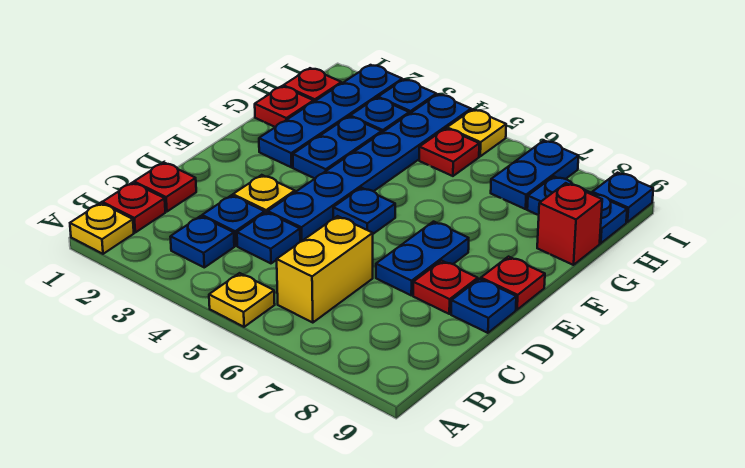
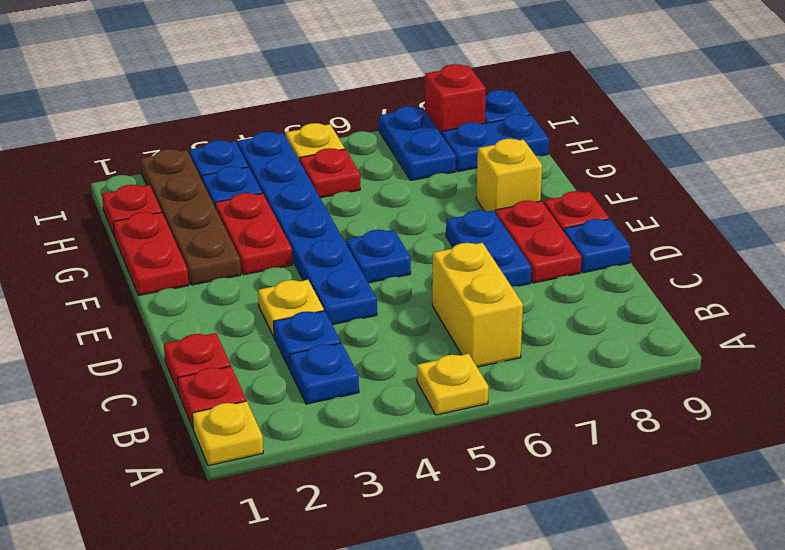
blue 1x1 plate [237,212,300,263] -> none
red 1x1 plate [413,261,478,314] -> red 1x2 plate [495,201,581,283]
blue 1x4 plate [259,65,402,167] -> brown 1x4 plate [140,149,241,285]
blue 1x2 plate [293,117,382,178] -> red 1x2 plate [215,193,292,275]
none -> yellow 1x1 brick [476,139,542,212]
red 1x1 plate [255,86,314,127] -> red 1x2 plate [113,212,189,296]
red 1x1 brick [537,183,602,265] -> red 1x1 brick moved to [425,64,486,135]

